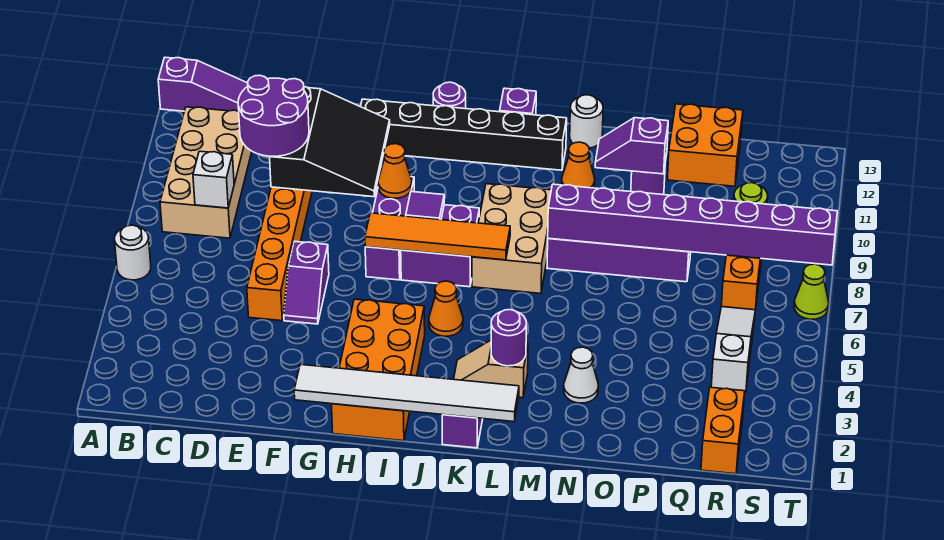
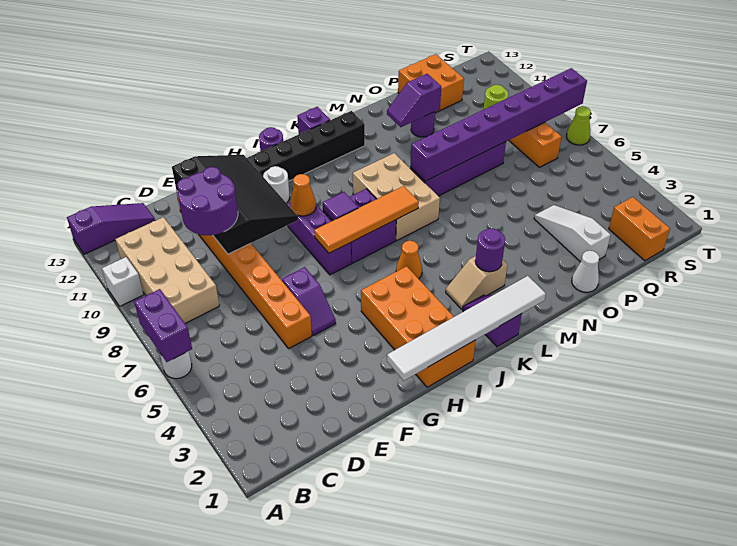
none -> purple 1x2 brick [134,289,192,362]
white 1x1 brick [193,151,234,208] -> white 1x1 brick moved to [102,257,144,306]
black 3x3 slope [270,87,390,197] -> black 3x4 slope [172,155,298,254]
orange 1x1 cone [562,142,595,188] -> none
white 1x1 round brick [570,95,603,148] -> white 1x1 round brick moved to [263,166,290,203]
white 1x1 cone [564,347,598,403] -> white 1x1 cone moved to [572,251,599,292]
white 1x3 slope [711,307,755,392] -> white 1x3 slope moved to [534,205,611,262]

